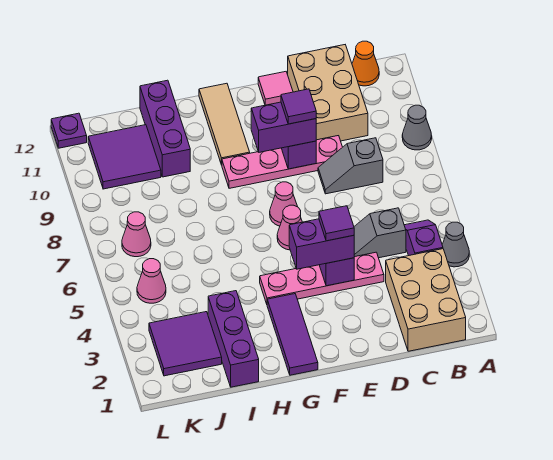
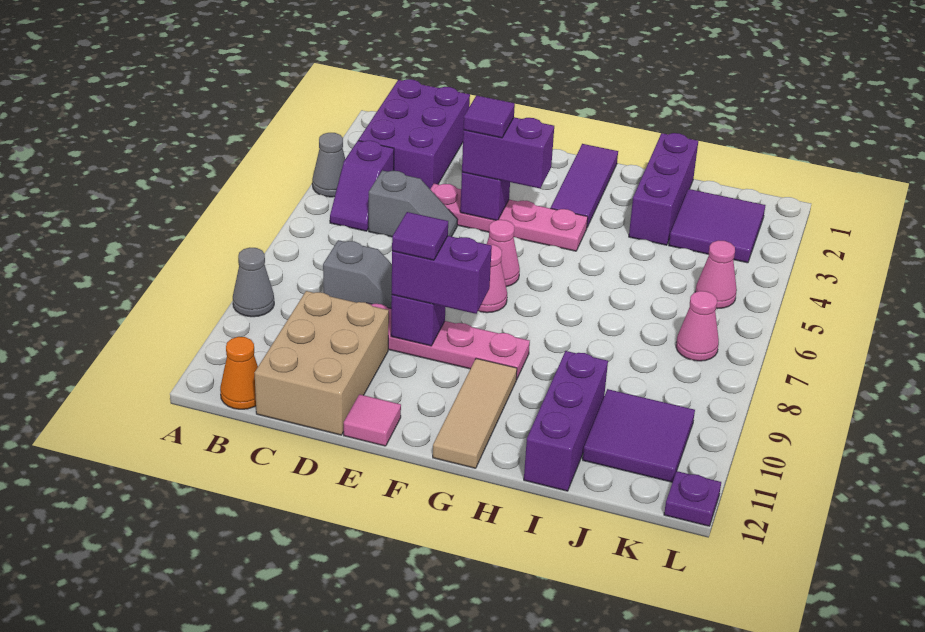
tan 2x3 brick [386,249,466,351] -> purple 2x3 brick [358,79,470,189]

